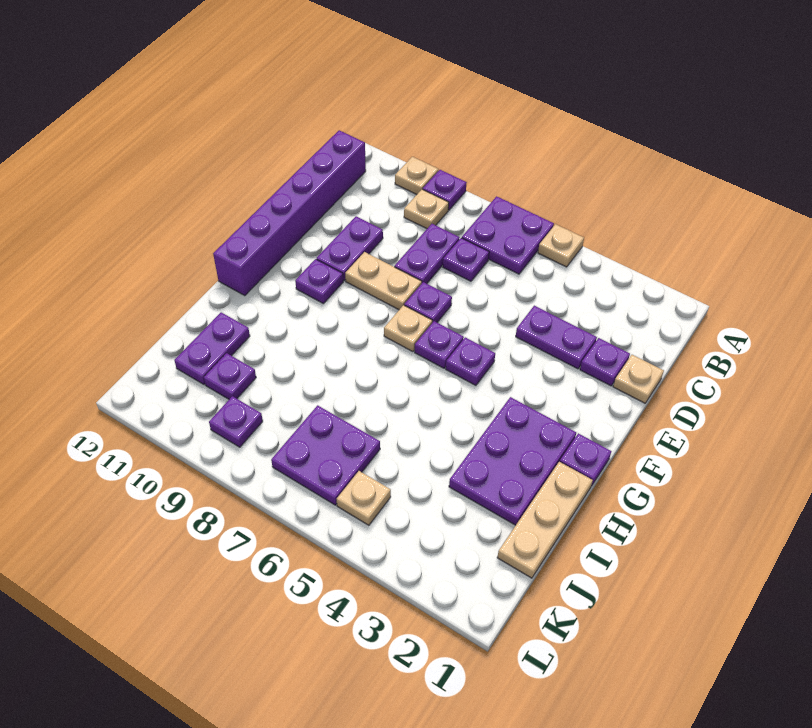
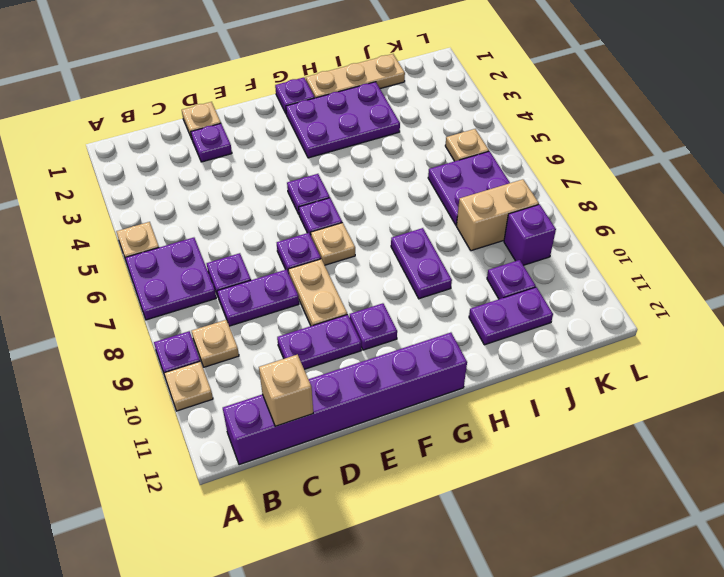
none -> tan 1x1 brick [259,355,313,426]
purple 1x2 plate [516,306,597,369] -> purple 1x2 plate moved to [391,228,452,299]
none -> tan 1x2 brick [456,179,539,251]
purple 1x1 plate [209,396,263,447] -> purple 1x1 brick [504,204,556,265]

